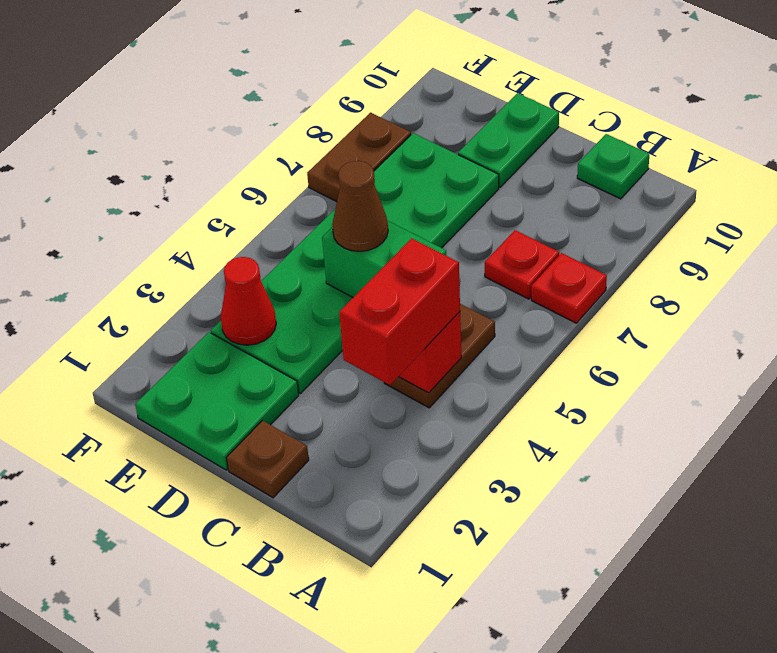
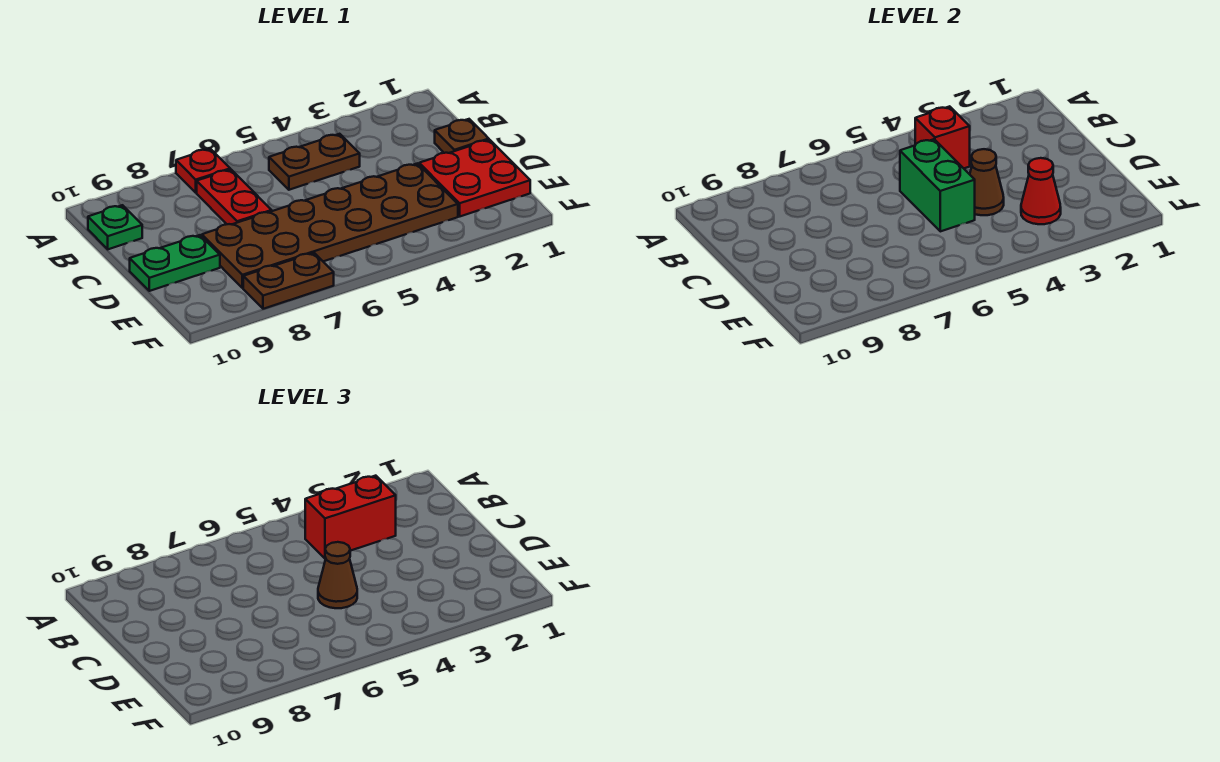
red 1x1 plate [485,230,559,299] -> red 1x2 plate [197,170,272,224]
green 2x2 plate [135,332,299,470] -> red 2x2 plate [419,140,530,216]
green 2x6 plate [211,133,499,394] -> brown 2x6 plate [202,163,458,288]
none -> brown 1x1 cone [970,149,1004,215]

